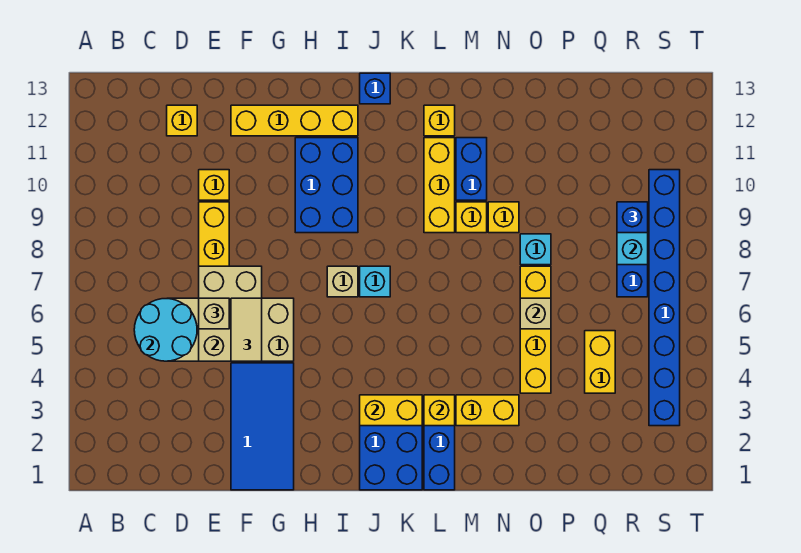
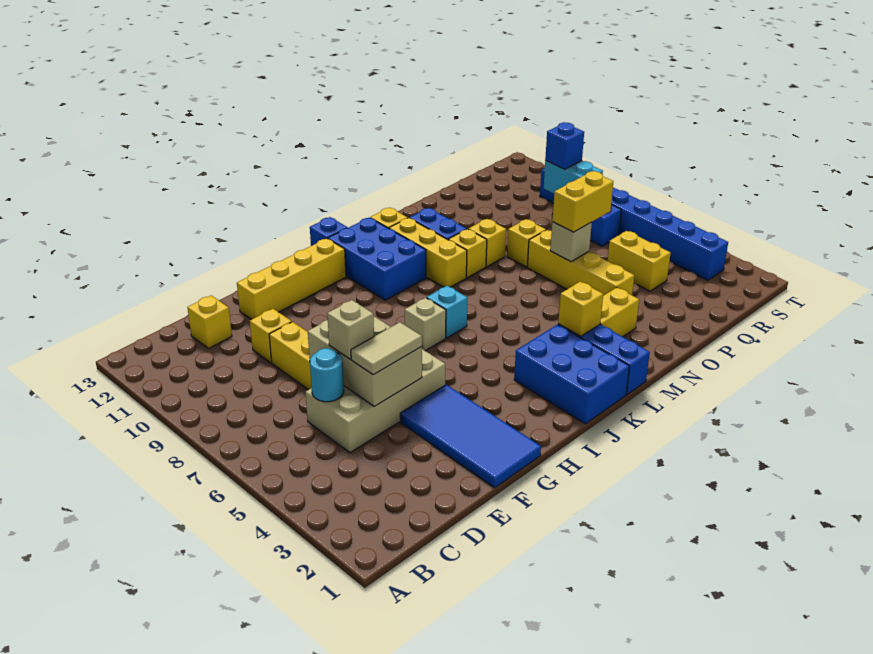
cyan 2x2 round brick [134,299,197,361] -> cyan 1x1 round brick [310,348,344,402]
tan 1x2 tile [231,298,262,361] -> tan 1x2 tile turned to [351,322,422,375]
blue 2x3 brick [295,138,358,233] -> blue 2x3 brick moved to [328,218,426,300]
yellow 1x2 brick [360,395,422,426] -> yellow 1x2 brick moved to [552,171,614,232]
cyan 1x1 brick [520,234,551,265] -> yellow 1x1 brick [507,219,546,267]

